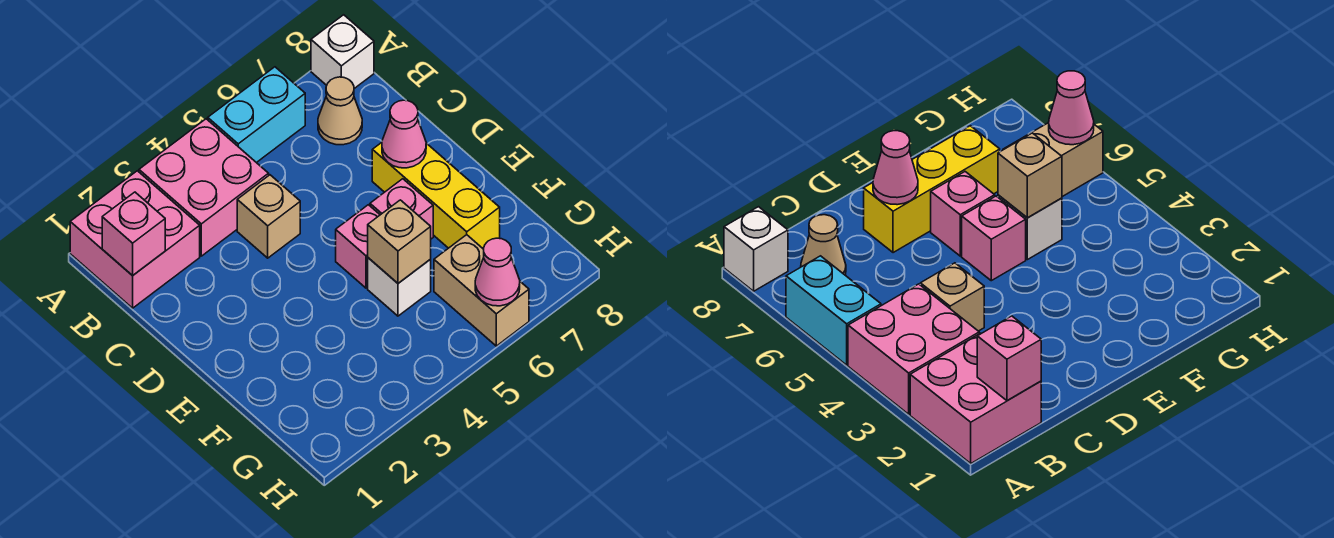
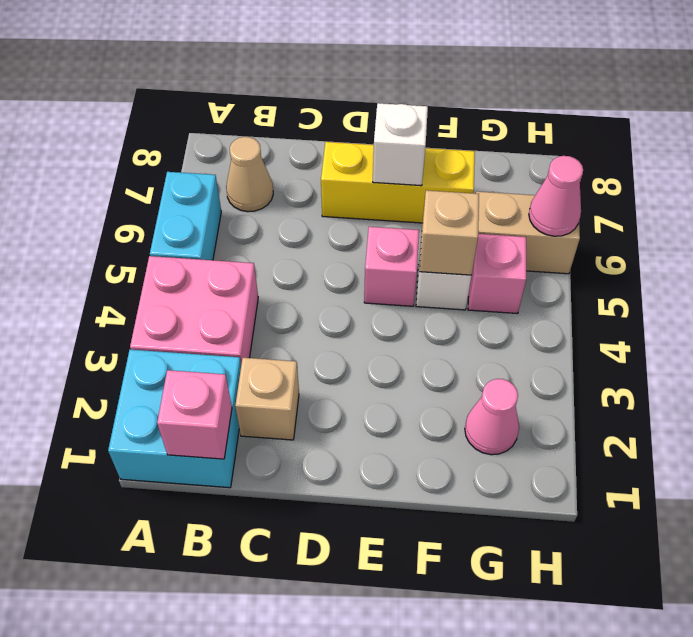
pink 2x2 brick [70,171,200,308] -> cyan 2x2 brick [108,350,241,488]
white 1x1 brick [311,15,374,89] -> white 1x1 brick moved to [373,103,428,186]
tan 1x1 brick [237,175,300,258] -> tan 1x1 brick moved to [235,358,299,440]
pink 1x1 cone [382,100,426,168] -> pink 1x1 cone moved to [465,379,519,455]
pink 1x1 brick [370,179,433,239] -> pink 1x1 brick moved to [468,234,526,314]

